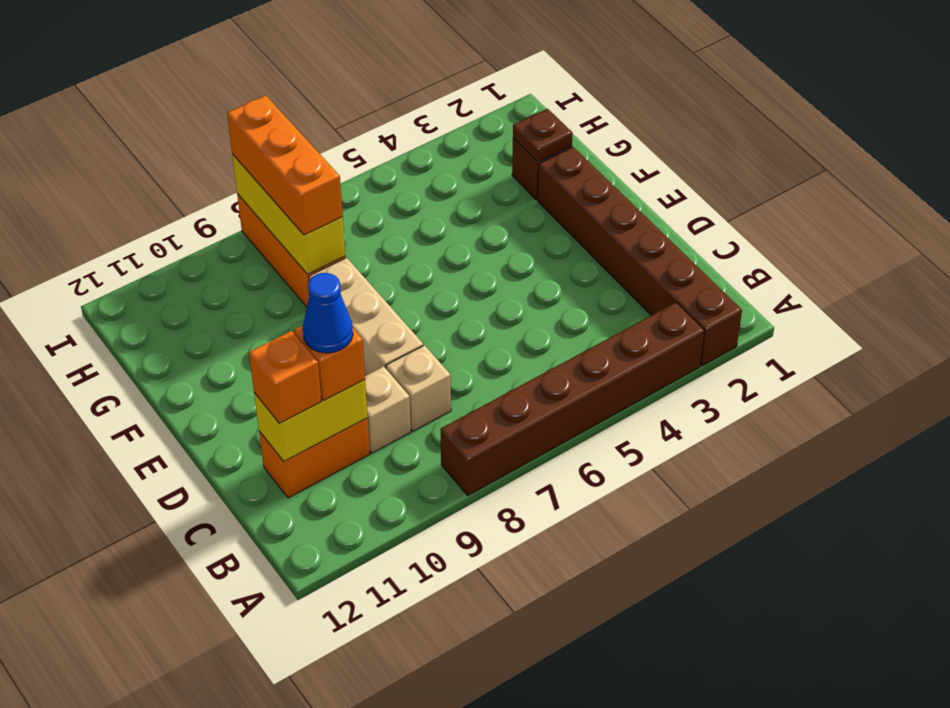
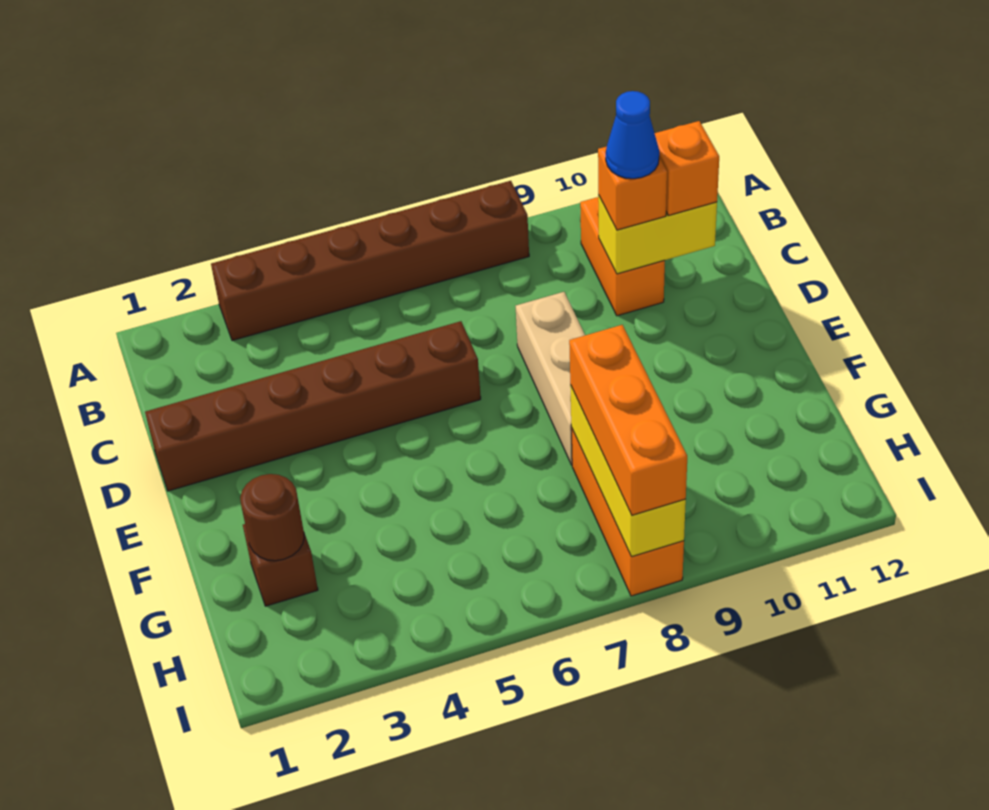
brown 1x6 brick [538,147,742,366] -> brown 1x6 brick turned to [145,321,481,491]
tan 1x1 brick [386,345,451,431] -> none
tan 1x1 brick [365,366,411,453] -> none
orange 1x2 brick [259,418,370,498] -> orange 1x2 brick turned to [580,197,665,316]
brown 1x1 plate [513,109,573,162] -> brown 1x1 round brick [240,474,304,561]

